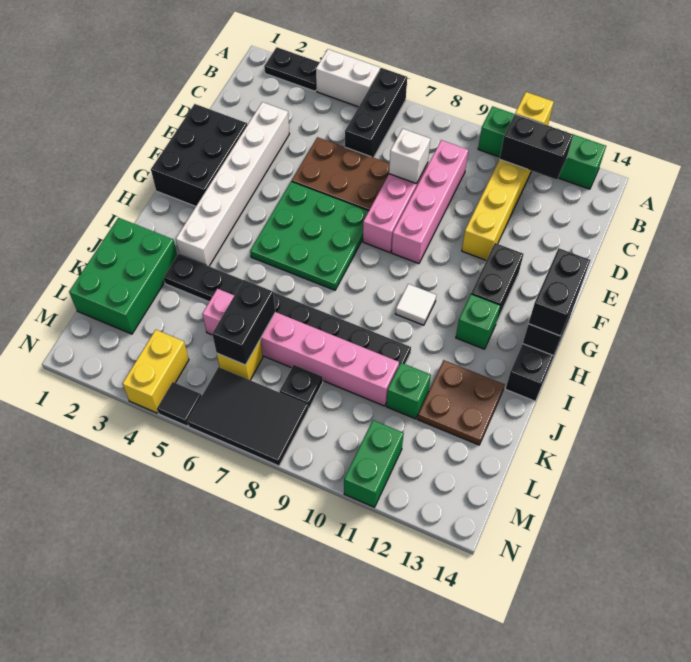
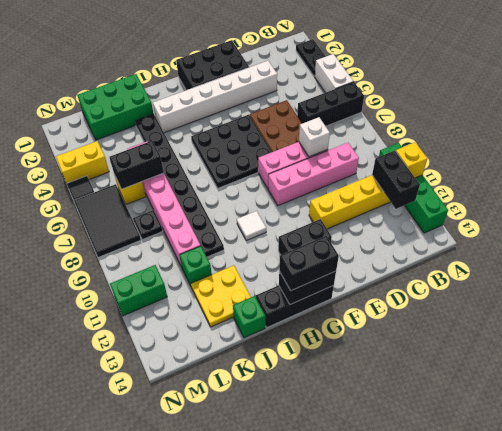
green 3x3 plate [250,181,369,290] -> black 3x3 plate [191,115,272,188]
green 1x1 brick [456,294,500,349] -> green 1x1 brick moved to [233,296,266,338]
brown 2x2 plate [418,360,505,445] -> yellow 2x2 plate [191,265,251,327]

